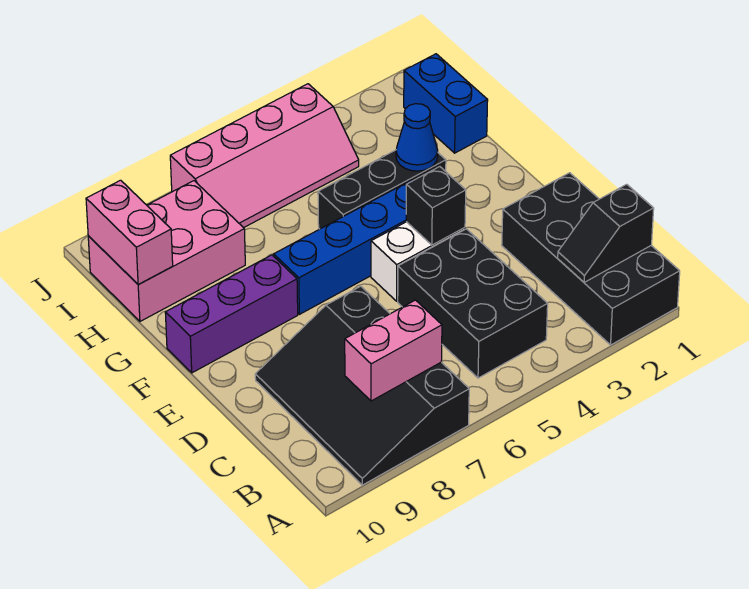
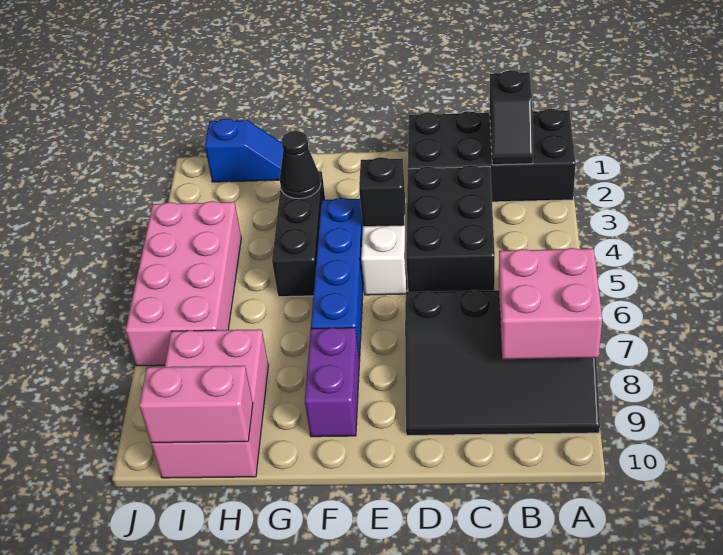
black 2x3 brick [398,229,548,378] -> black 2x3 brick turned to [406,165,495,292]
pink 1x2 brick [345,300,442,401] -> pink 2x2 brick [499,248,602,359]
purple 1x3 brick [165,255,298,373] -> purple 1x2 brick [305,328,359,437]
blue 1x1 cone [396,104,438,171] -> black 1x1 cone [280,131,321,199]
blue 1x2 brick [404,54,488,153] -> blue 1x2 slope [205,119,283,182]
pink 2x4 slope [170,84,359,228] -> pink 2x4 brick [126,201,241,366]

